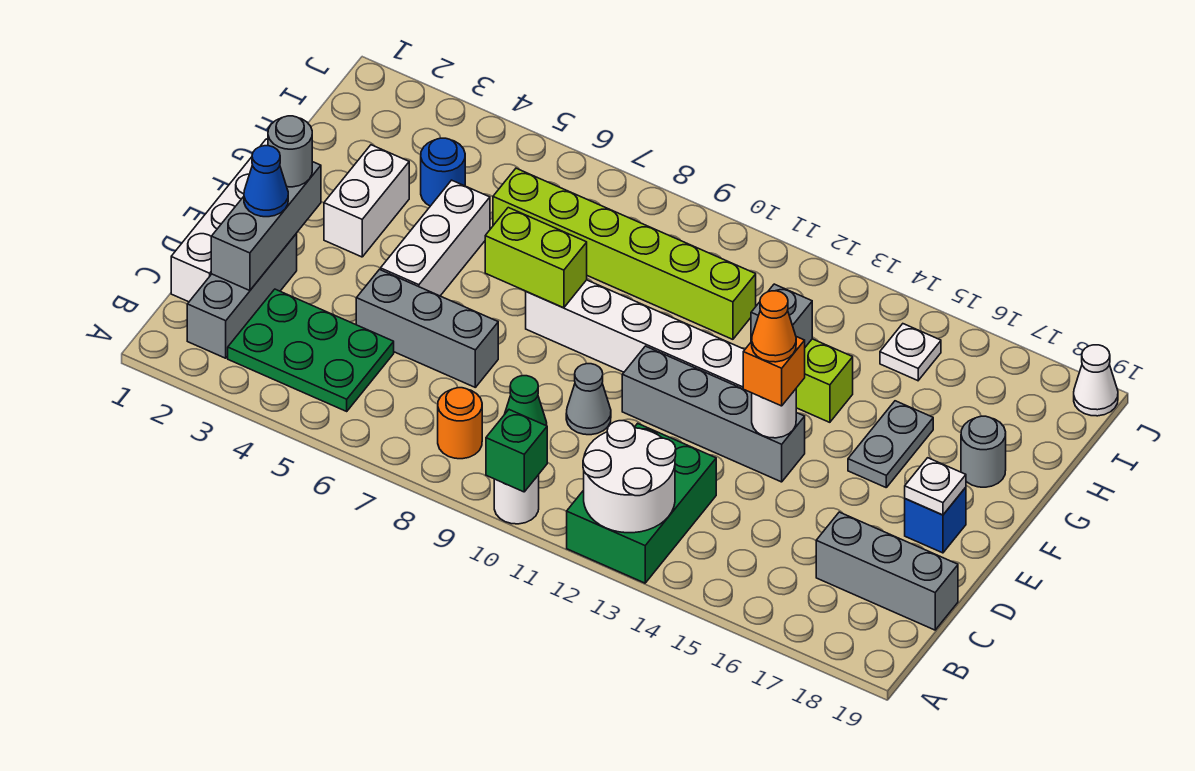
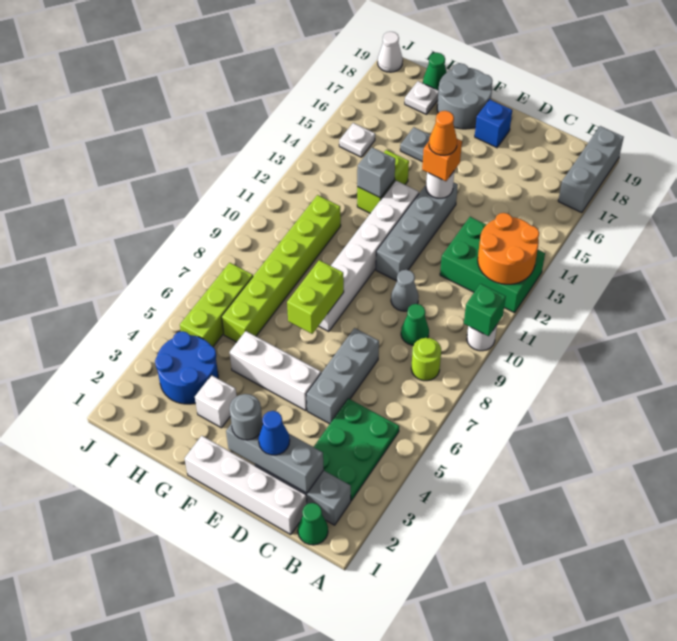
white 2x2 round brick [583,421,676,533] -> orange 2x2 round brick [478,213,539,284]
none -> green 1x1 cone [298,503,328,545]
orange 1x1 round brick [438,388,482,459] -> lime 1x1 round brick [411,338,441,381]
grey 1x3 brick [816,512,958,630] -> grey 1x3 brick moved to [558,126,624,213]
white 1x1 plate [905,458,966,515] -> white 1x1 plate moved to [405,81,438,114]
white 1x2 brick [324,145,409,257] -> white 1x1 brick [195,375,237,428]
grey 1x1 round brick [961,416,1006,487] -> grey 2x2 round brick [437,63,493,129]
blue 1x1 round brick [421,138,465,206] -> blue 2x2 round brick [155,331,218,404]
none -> green 1x1 cone [423,53,447,91]
none -> lime 1x3 brick [180,263,253,347]

